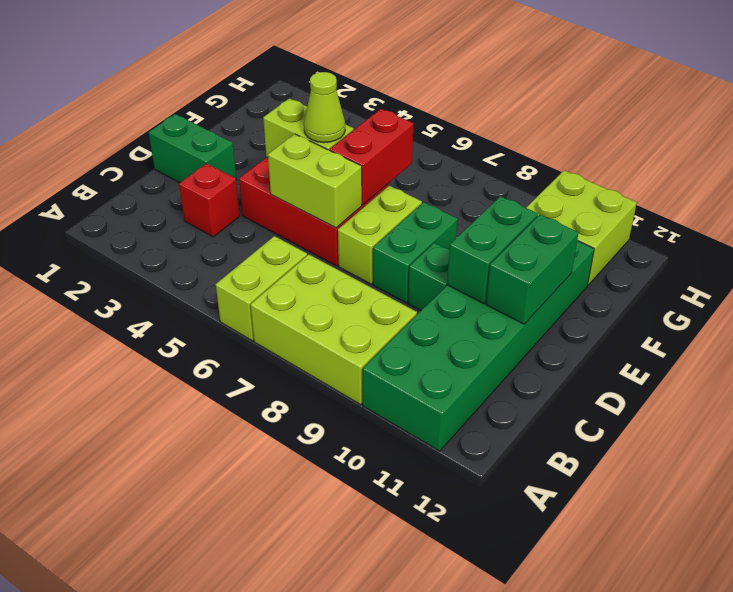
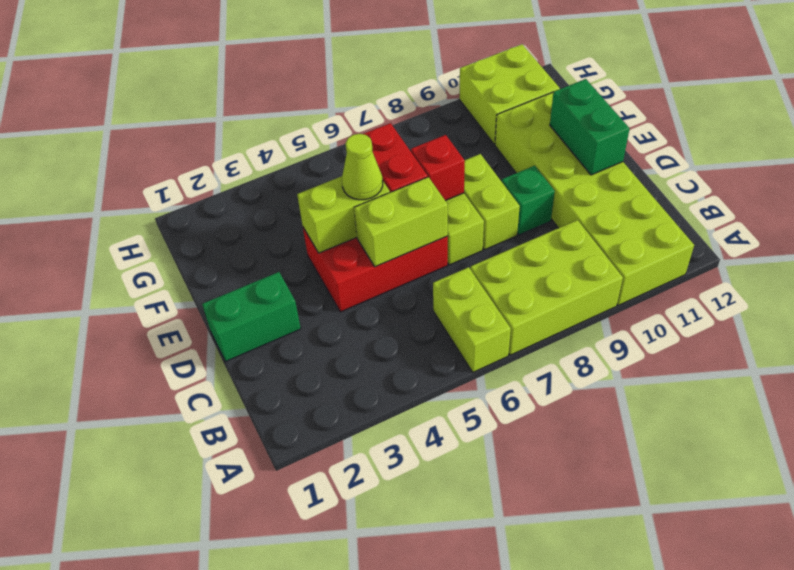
green 2x6 brick [363,240,594,451] -> lime 2x6 brick [495,92,694,305]
red 1x1 brick [179,163,240,237] -> red 1x1 brick moved to [411,135,465,201]
green 1x2 brick [373,202,457,303] -> lime 1x2 brick [464,154,520,250]
green 1x2 brick [447,196,538,304] -> none

